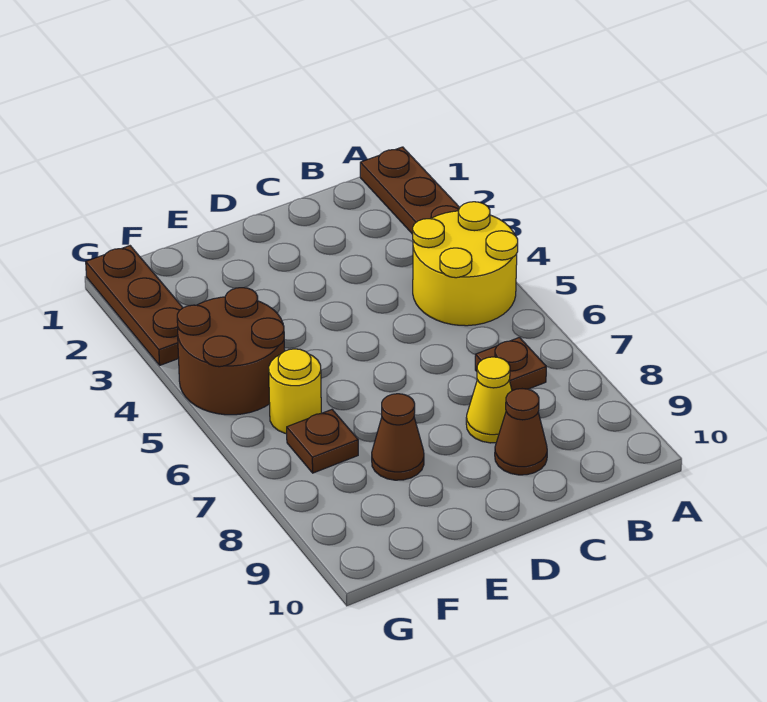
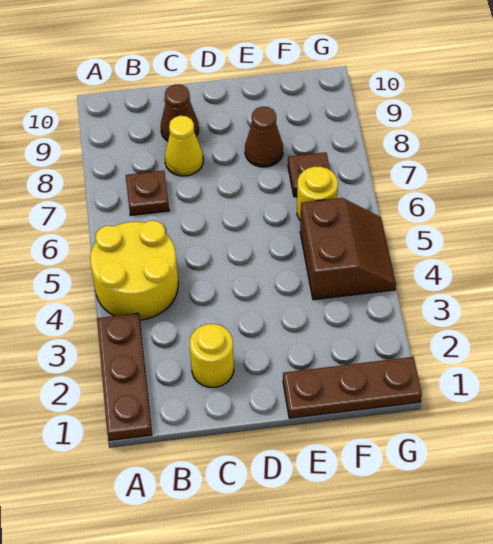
none -> yellow 1x1 round brick [190,324,234,388]
brown 2x2 round brick [177,288,285,415] -> brown 2x2 slope [300,198,396,300]
brown 1x3 plate [86,246,183,365] -> brown 1x3 plate turned to [283,357,422,418]

